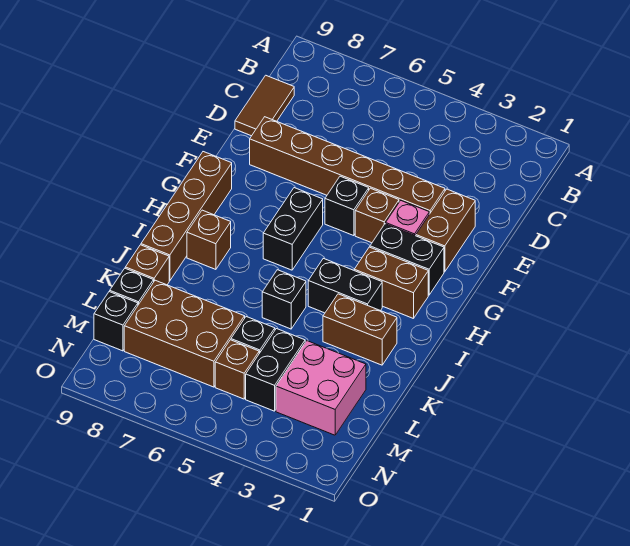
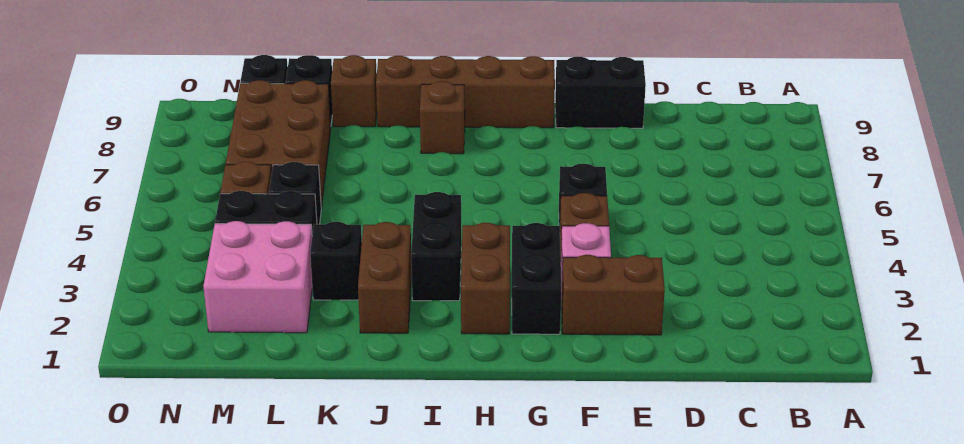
brown 1x2 tile [235,75,294,136] -> none
brown 1x6 brick [250,117,445,214] -> none
black 1x2 brick [263,188,323,270] -> black 1x2 brick moved to [555,57,646,128]
black 1x1 brick [262,270,306,329] -> black 1x1 brick moved to [310,222,362,300]

